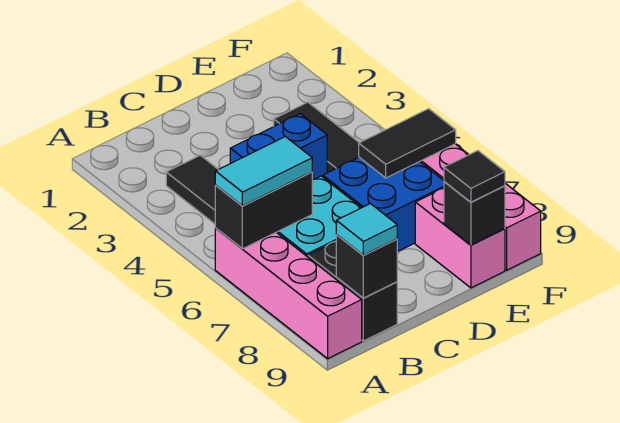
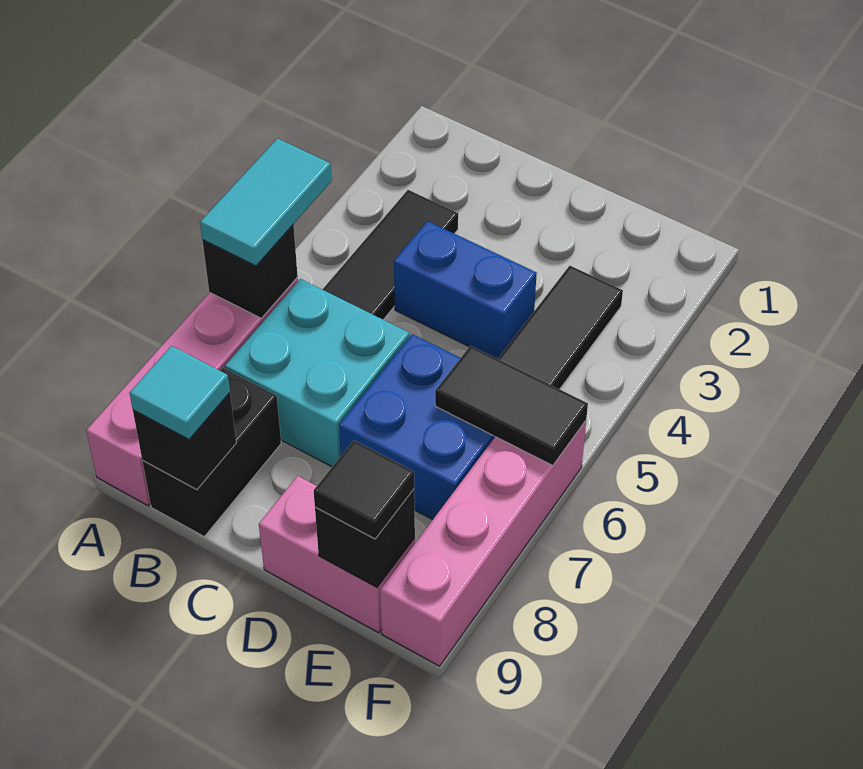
black 1x2 brick [215,172,312,249] -> black 1x1 brick [202,225,298,318]
cyan 1x2 tile [215,137,312,206] -> cyan 1x2 tile turned to [200,138,332,266]
pink 1x2 brick [415,188,505,288] -> pink 1x2 brick turned to [259,476,415,633]

